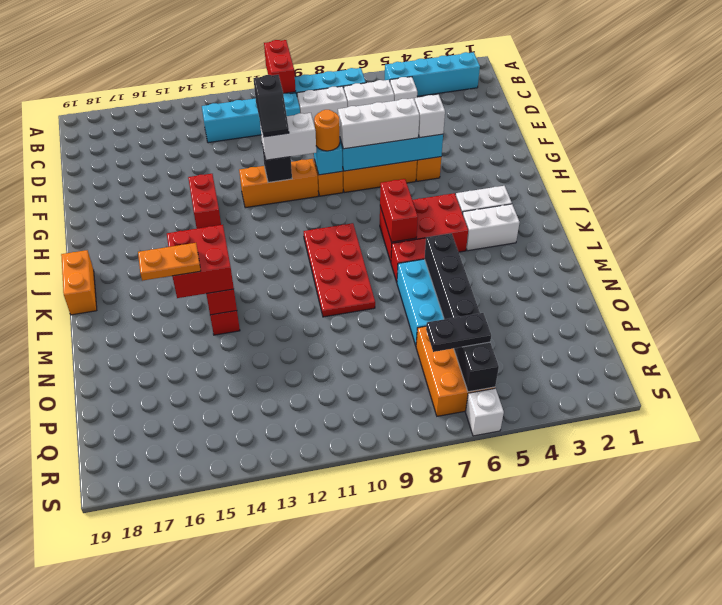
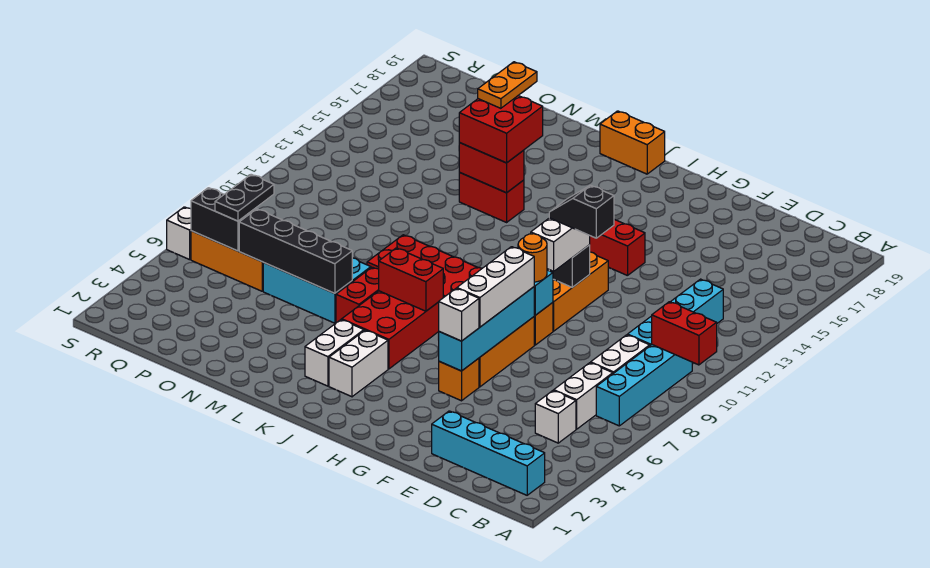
cyan 1x4 brick [385,52,480,96] -> cyan 1x4 brick turned to [432,411,545,495]

